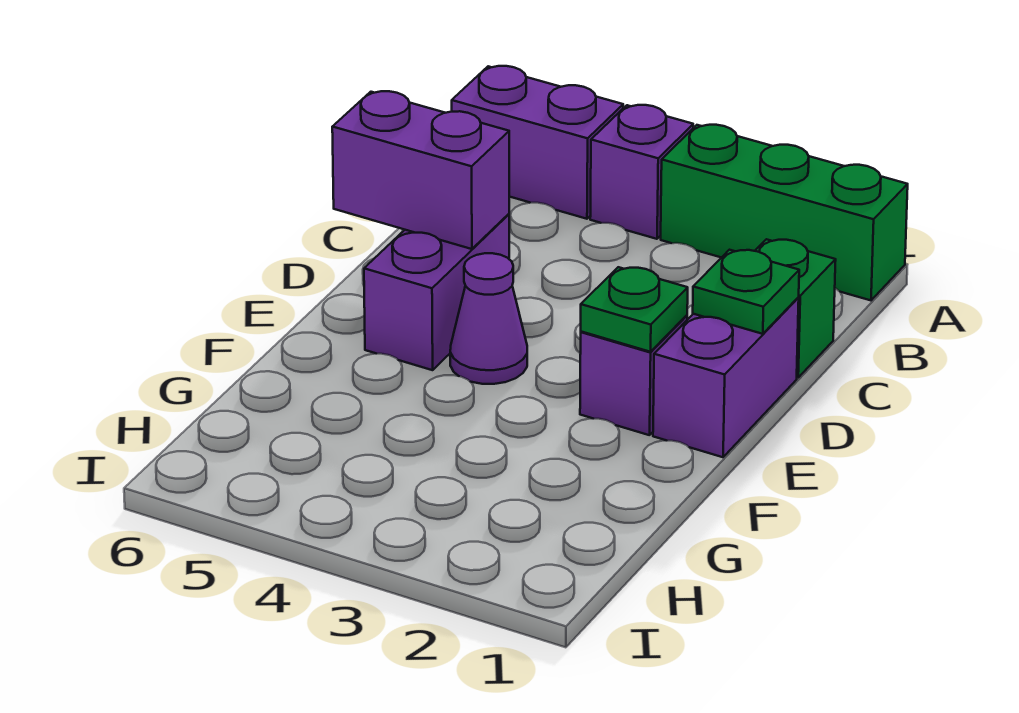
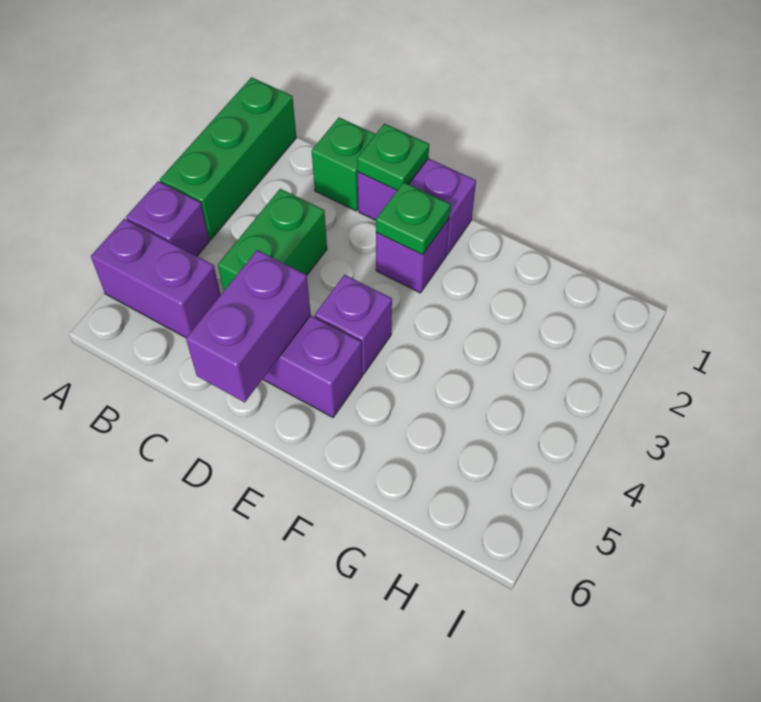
purple 1x2 brick [452,66,623,219] -> purple 1x2 brick turned to [91,219,220,338]
none -> green 1x2 brick [218,189,327,291]
purple 1x1 cone [450,253,527,384] -> purple 1x1 brick [315,275,392,374]

